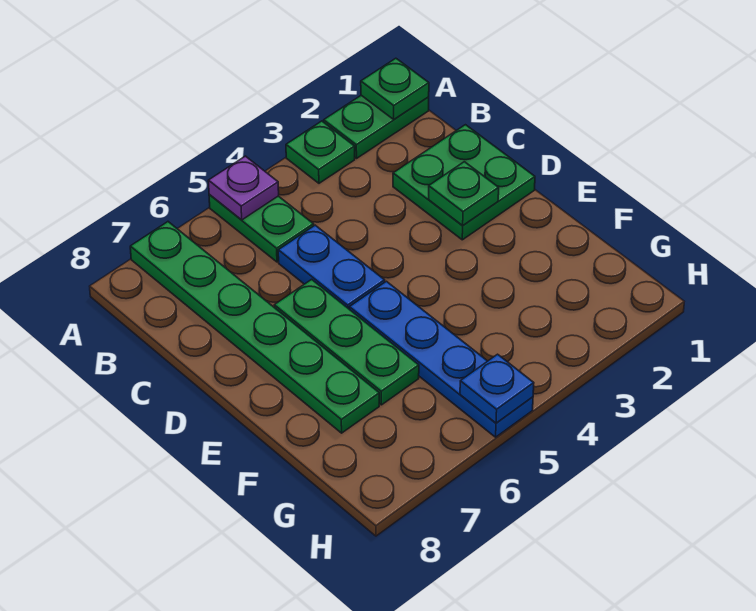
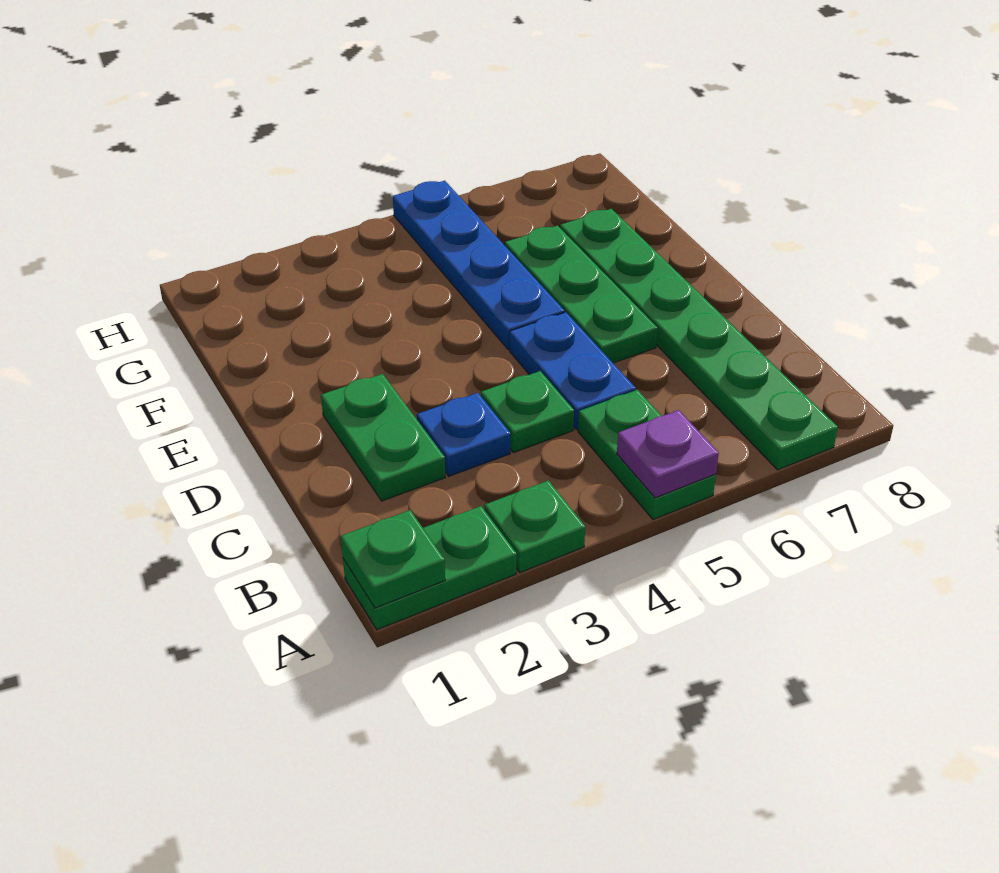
green 2x2 plate [393,125,535,240] -> green 1x2 plate [321,374,445,501]
green 1x1 plate [429,162,499,225] -> green 1x1 plate moved to [481,371,574,453]
blue 1x1 plate [460,354,534,423] -> blue 1x1 plate moved to [417,393,510,476]

